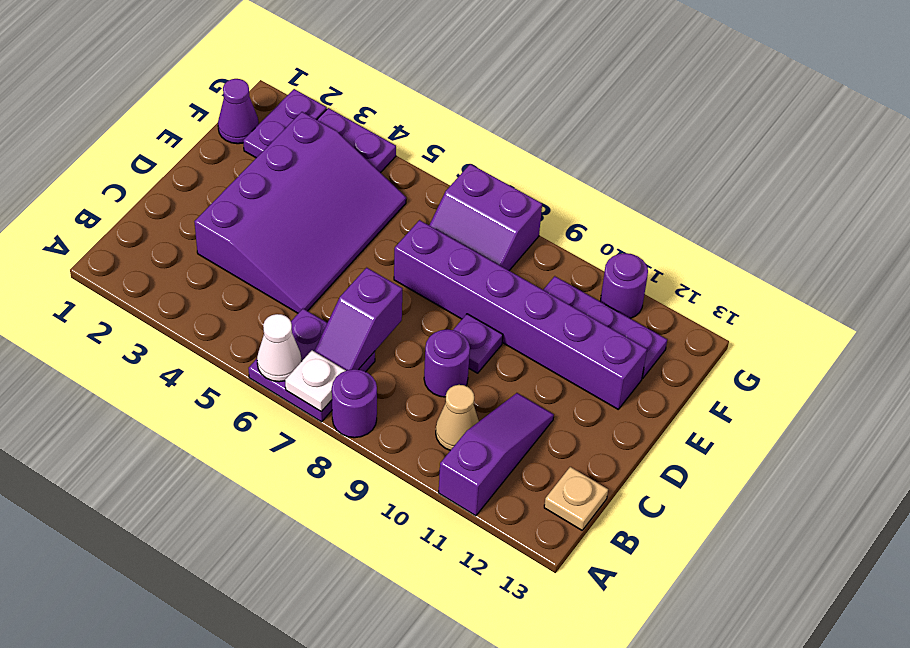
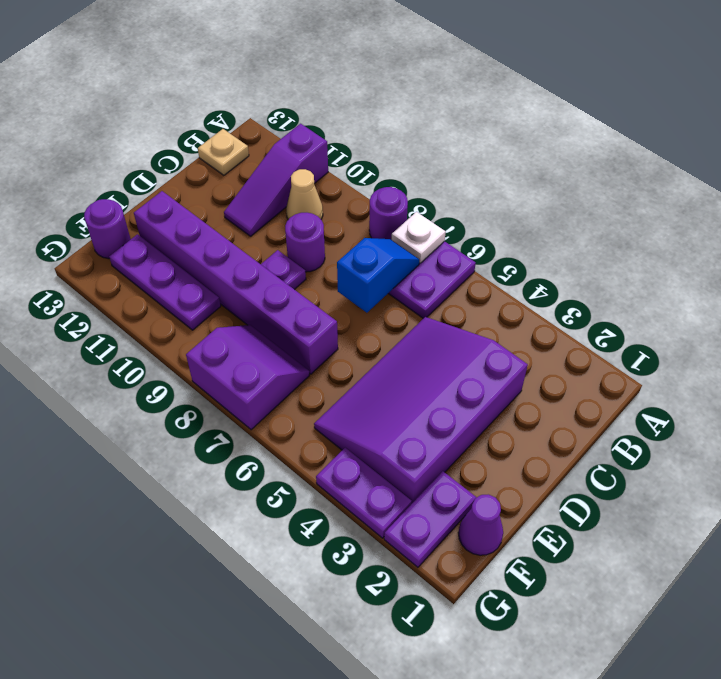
white 1x1 cone [257,314,302,382] -> none
purple 1x2 slope [314,268,402,371] -> blue 1x2 slope [337,238,419,313]
purple 1x1 round brick [600,253,648,319] -> purple 1x1 round brick moved to [84,199,131,259]

